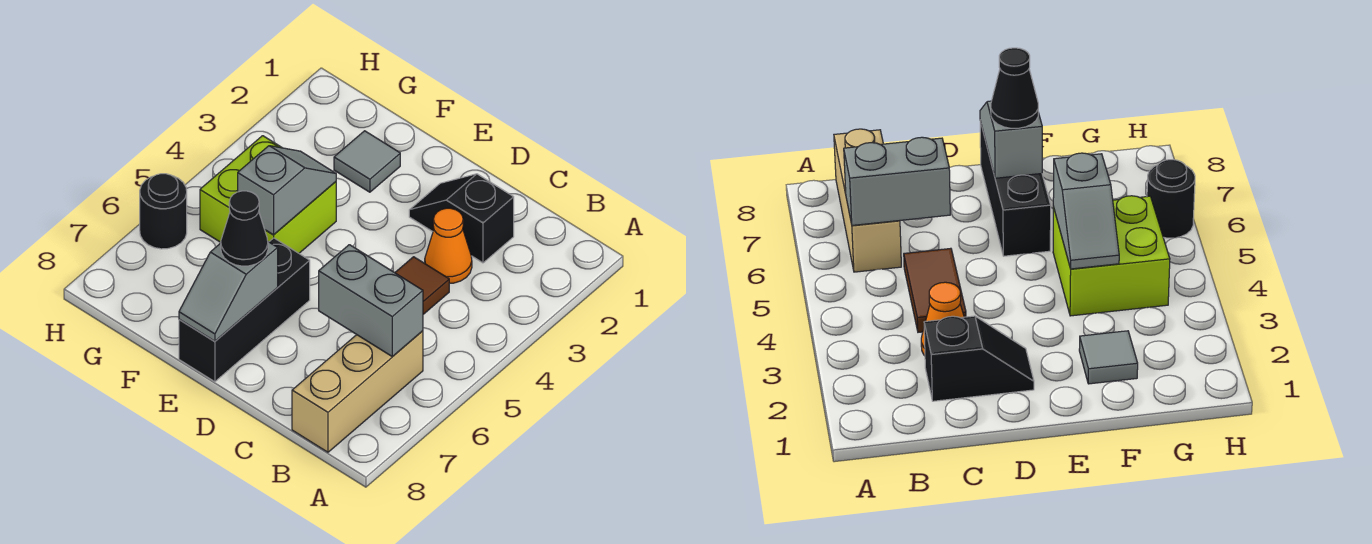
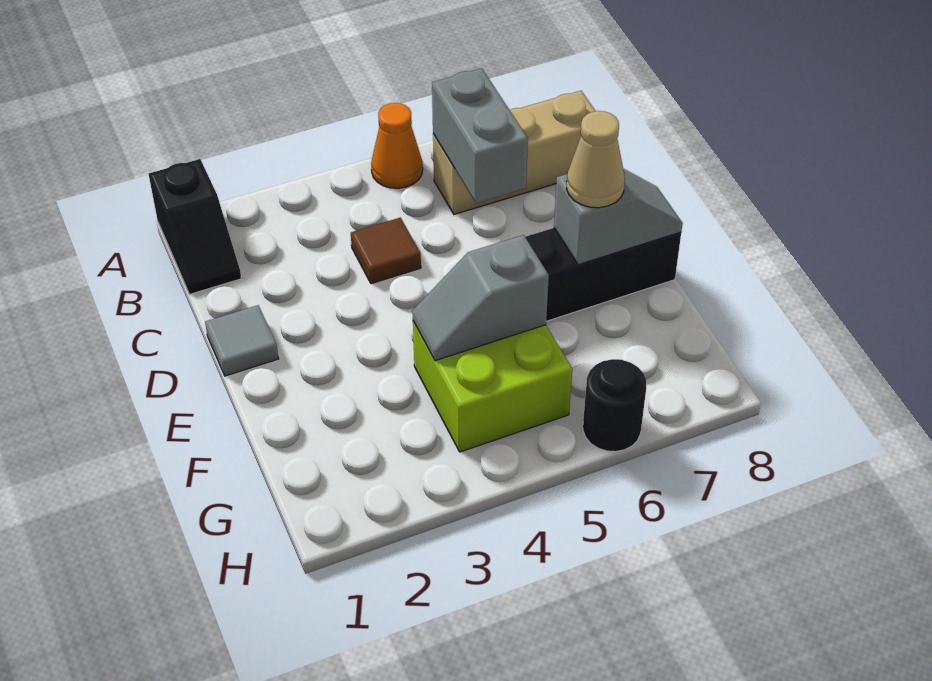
black 1x2 slope [409,174,514,263] -> black 1x2 slope moved to [149,159,241,294]
orange 1x1 cone [425,208,472,283] -> orange 1x1 cone moved to [371,103,423,188]
brown 1x2 tile [395,257,449,314] -> brown 1x1 tile [351,218,421,284]
black 1x1 cone [221,191,268,266] -> tan 1x1 cone [566,111,625,208]
grey 1x1 tile [334,131,400,192] -> grey 1x1 tile moved to [205,305,279,376]

